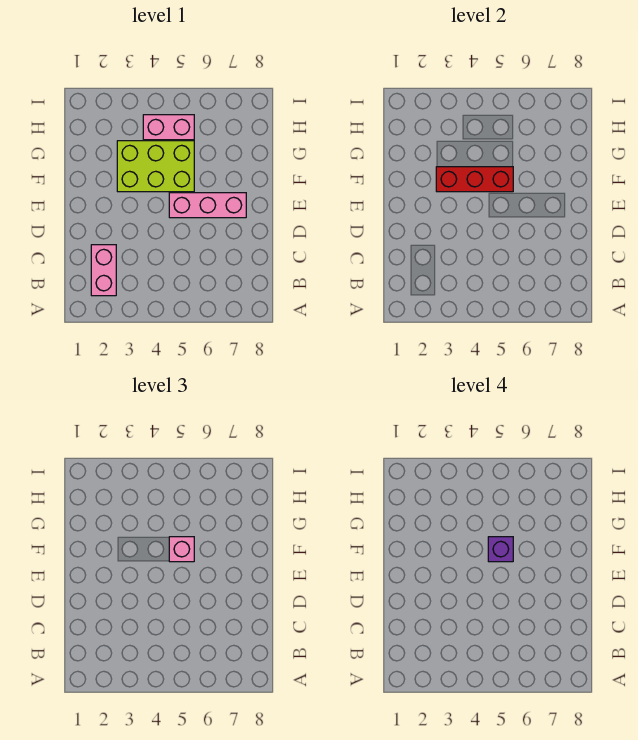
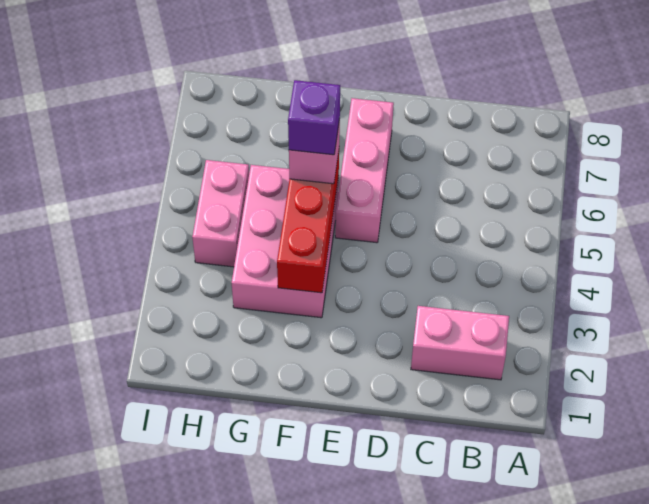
lime 2x3 brick [117,141,194,192] -> pink 2x3 brick [232,165,339,318]

